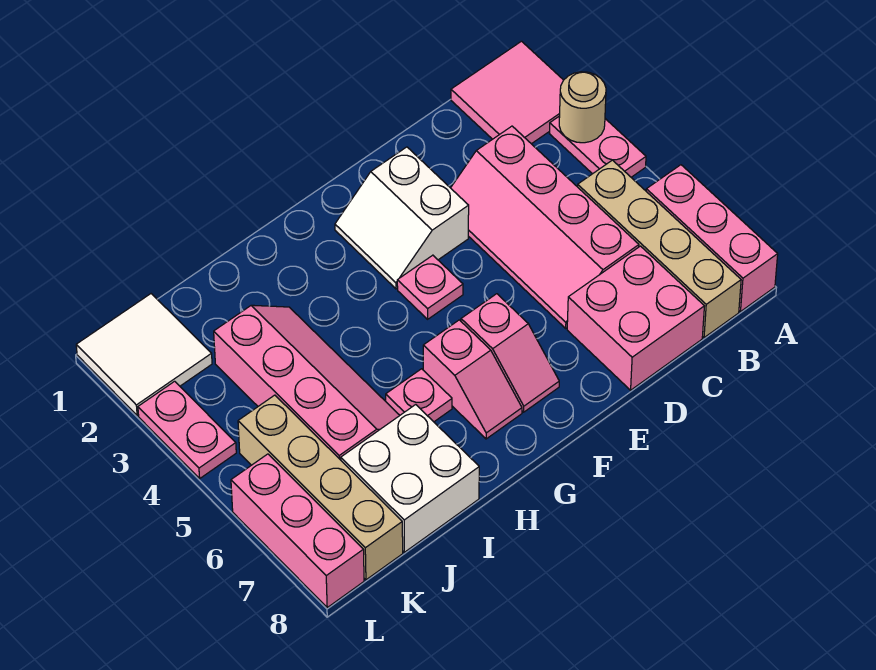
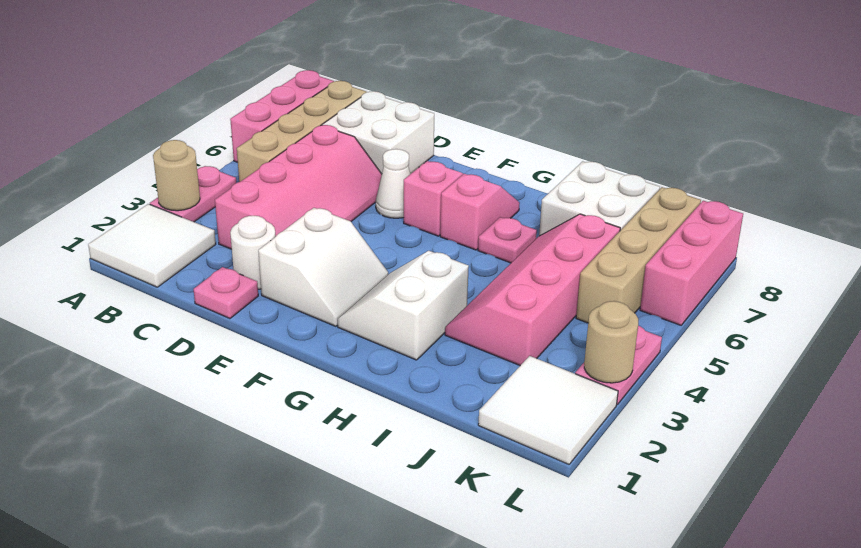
pink 2x2 tile [451,41,563,144] -> white 2x2 tile [88,204,216,287]
pink 2x2 brick [567,246,704,390] -> white 2x2 brick [322,91,434,174]
none -> white 1x1 round brick [230,216,276,289]
none -> white 1x1 cone [376,149,410,218]
pink 1x1 plate [397,255,463,319] -> pink 1x1 plate moved to [194,267,258,318]
none -> white 2x2 slope [338,251,469,360]
none -> tan 1x1 round brick [584,301,638,383]

